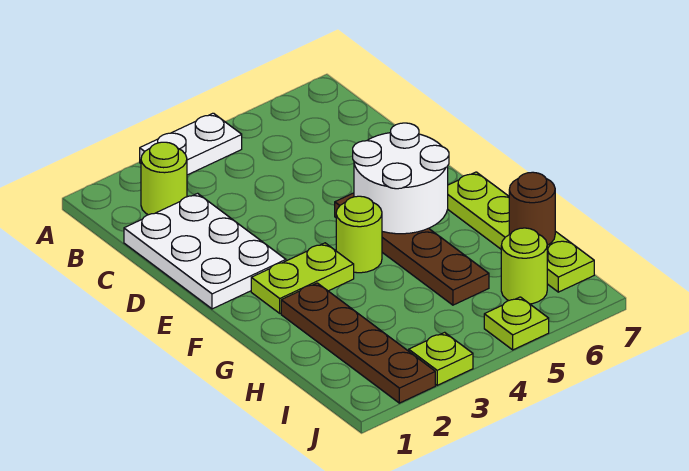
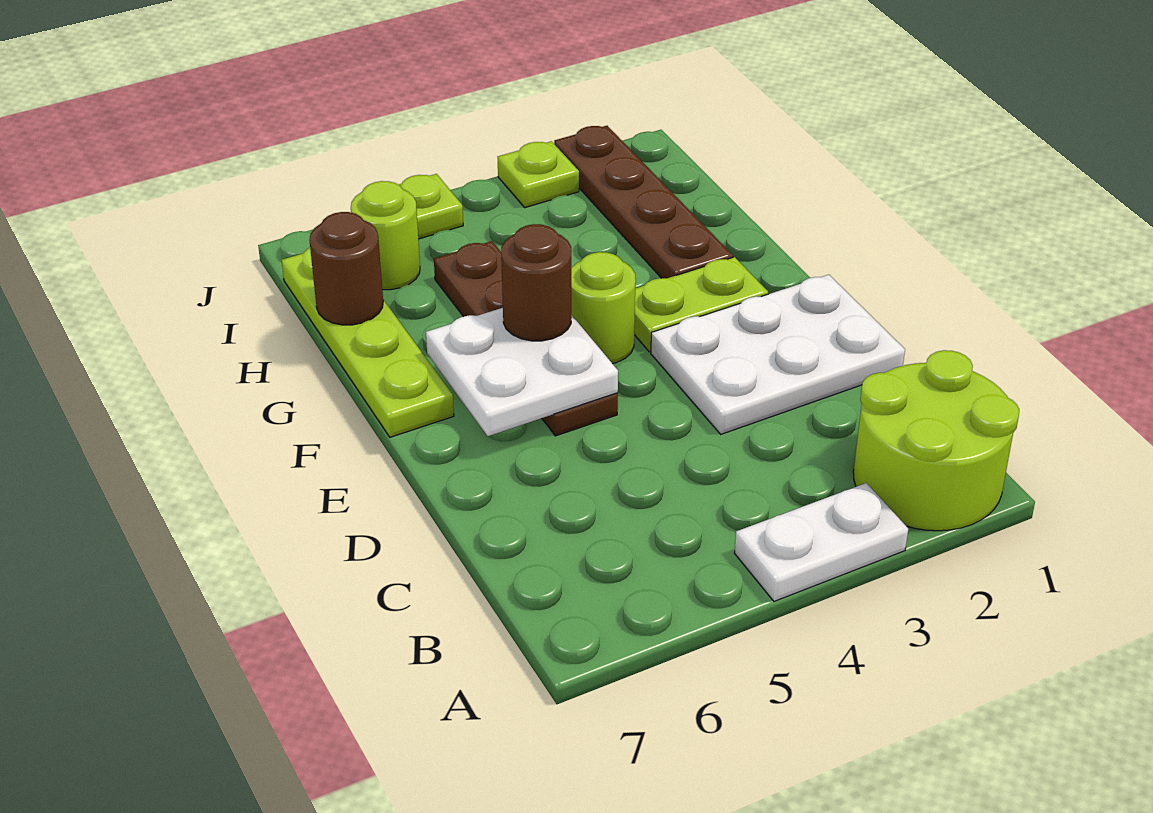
lime 1x1 round brick [141,142,187,215] -> lime 2x2 round brick [853,350,1019,531]
white 2x3 plate [124,193,286,309] -> white 2x3 plate turned to [651,275,905,434]
white 2x2 round brick [353,123,449,234] -> white 2x2 plate [426,308,618,436]
none -> brown 1x1 round brick [501,224,571,341]

